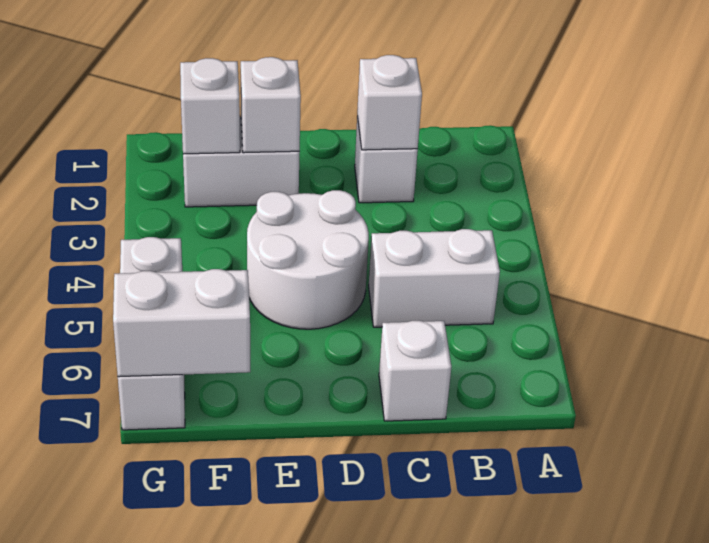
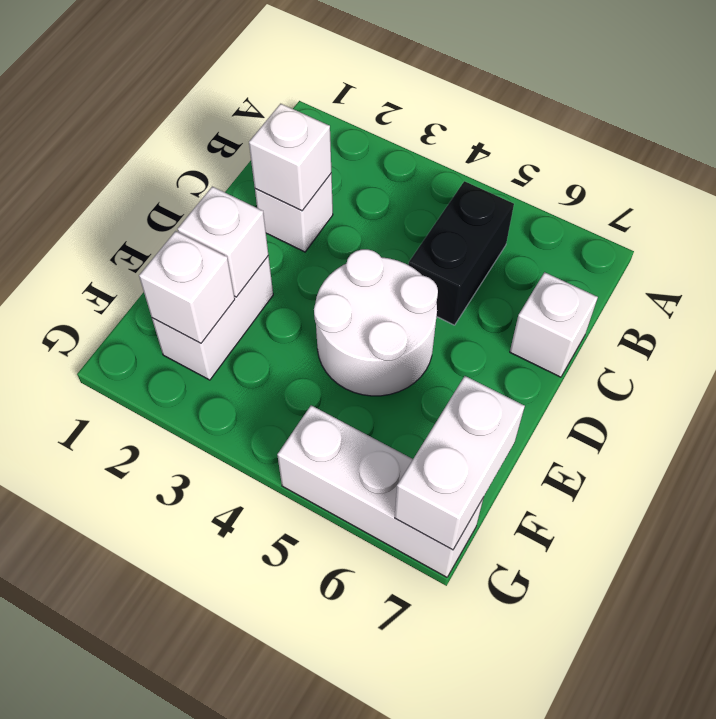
white 1x2 brick [369,229,500,327] -> black 1x2 brick [408,181,514,325]

